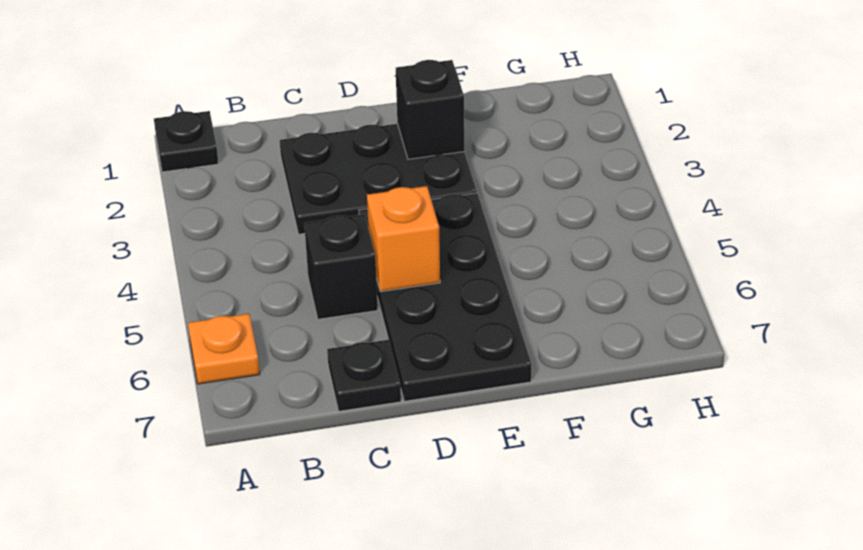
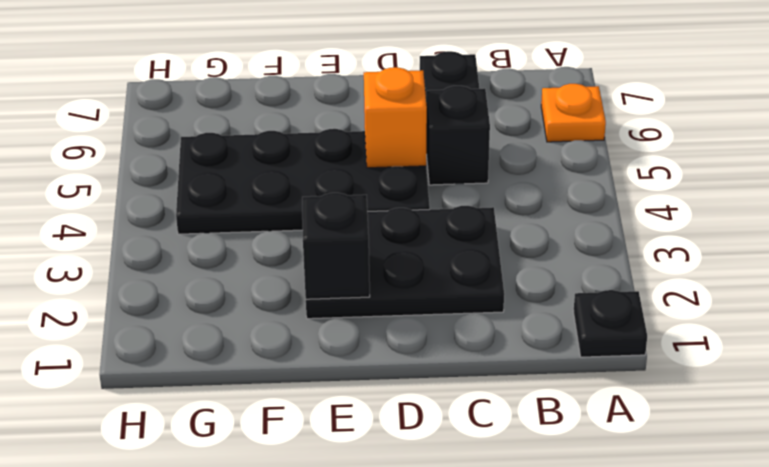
black 2x4 plate [359,193,531,401] -> black 2x4 plate turned to [176,129,430,234]

